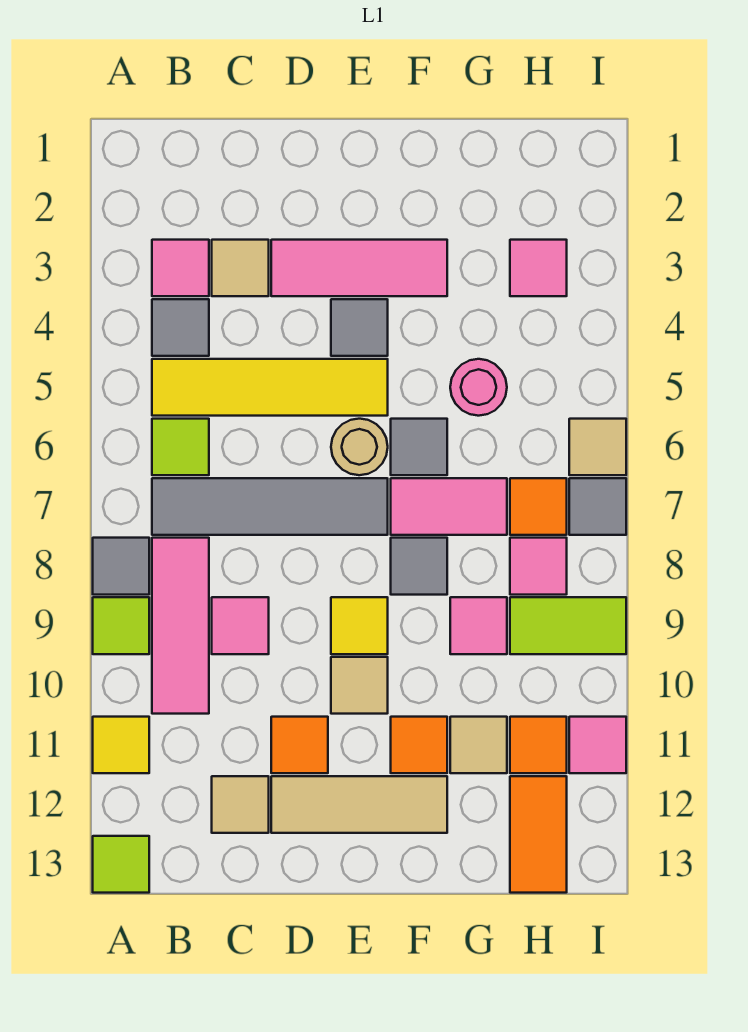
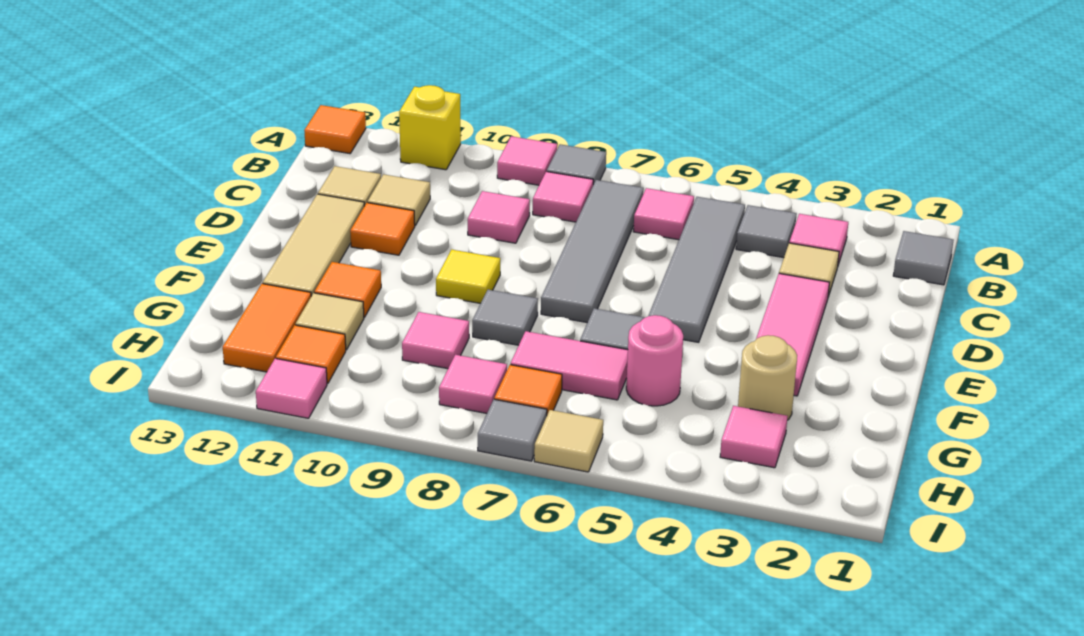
lime 1x1 tile [93,597,149,654] -> pink 1x1 tile [497,136,557,185]
yellow 1x1 tile [93,717,149,773] -> yellow 1x1 brick [399,85,461,170]
lime 1x1 tile [93,836,149,893] -> orange 1x1 tile [304,105,366,154]
yellow 1x4 tile [152,359,388,416] -> grey 1x4 tile [648,197,745,342]
lime 1x1 tile [152,419,209,475] -> pink 1x1 tile [633,188,694,240]
pink 1x3 tile [152,538,209,714] -> pink 1x1 tile [533,171,593,222]
grey 1x1 tile [331,299,388,356] -> grey 1x1 tile moved to [893,231,953,285]
tan 1x1 round brick [331,419,388,475] -> tan 1x1 round brick moved to [738,335,797,420]
tan 1x1 tile [331,657,388,714] -> tan 1x1 tile moved to [368,174,430,225]
pink 1x2 tile [391,478,507,535] -> pink 1x2 tile turned to [511,331,628,400]
lime 1x2 tile [510,597,626,654] -> none
orange 1x2 tile [510,776,567,893] -> orange 1x2 tile turned to [223,284,311,372]

